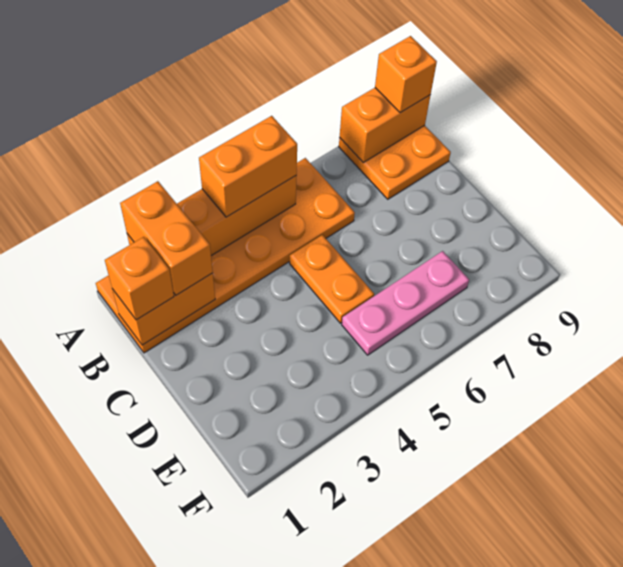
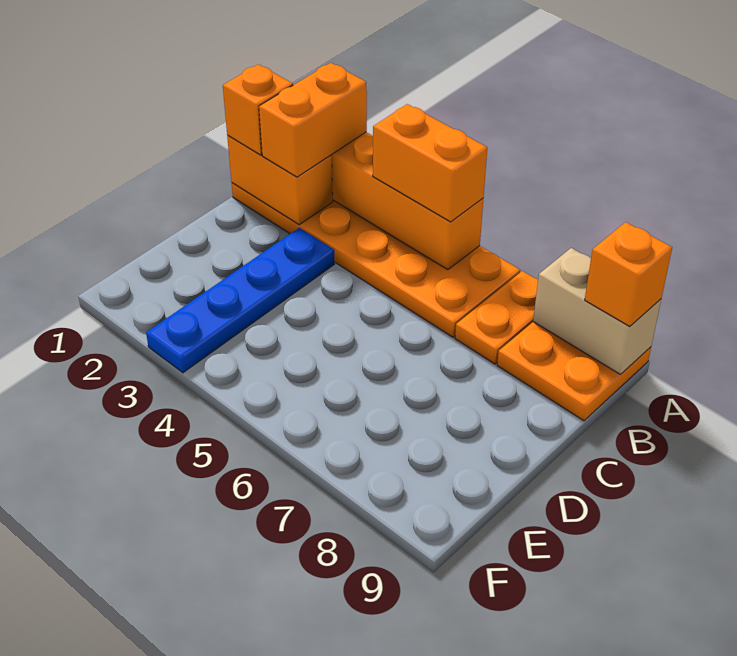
orange 1x2 brick [339,88,430,163] -> tan 1x2 brick [533,248,661,374]
none -> blue 1x4 plate [146,228,334,373]
orange 1x2 plate [290,235,374,323] -> orange 1x2 plate moved to [455,271,538,364]
pink 1x3 plate [342,251,469,355] -> none

